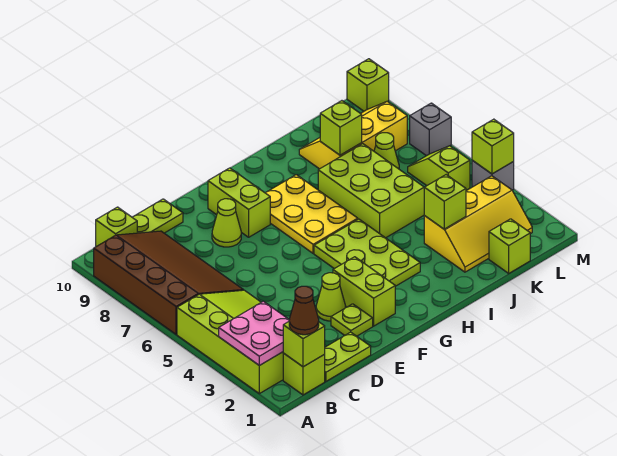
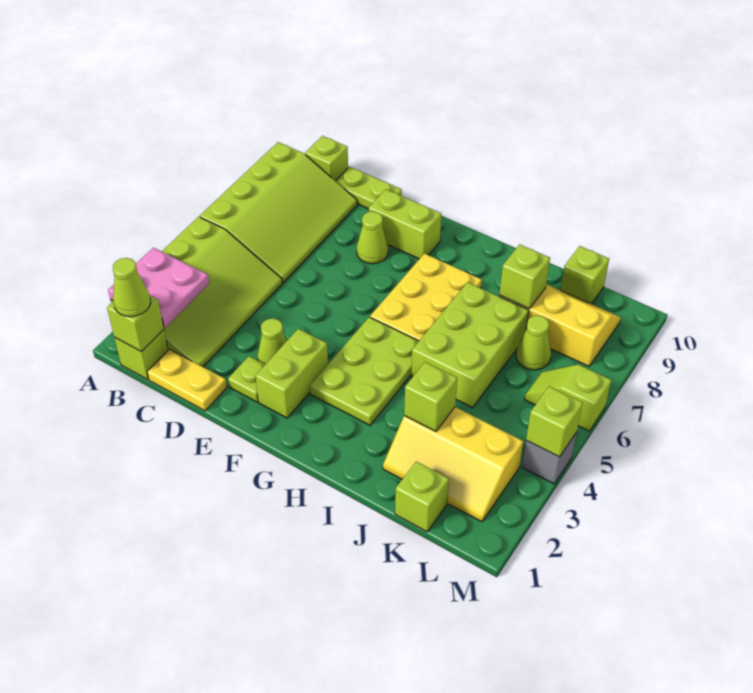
brown 3x4 slope [94,231,243,334] -> lime 3x4 slope [200,142,357,282]
brown 1x1 cone [289,286,319,335] -> lime 1x1 cone [113,258,151,317]
lime 1x2 plate [325,332,371,381] -> yellow 1x2 plate [147,349,227,411]
lime 1x2 brick [208,168,270,237] -> lime 1x2 brick turned to [369,189,441,259]
lime 1x2 slope [408,146,470,190] -> lime 1x2 slope turned to [525,364,611,431]
grey 1x1 brick [410,103,451,156] -> none
lime 1x1 brick [347,59,389,111] -> lime 1x1 brick moved to [560,246,609,304]

